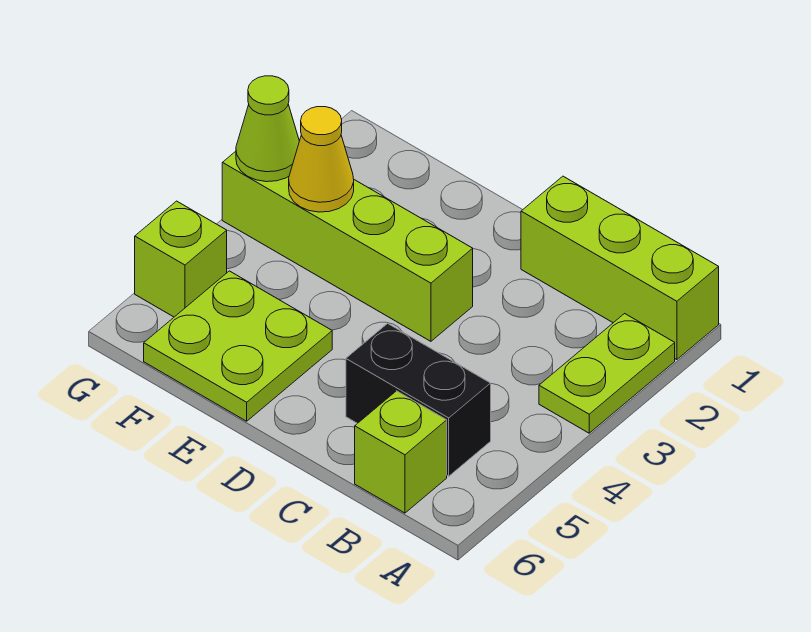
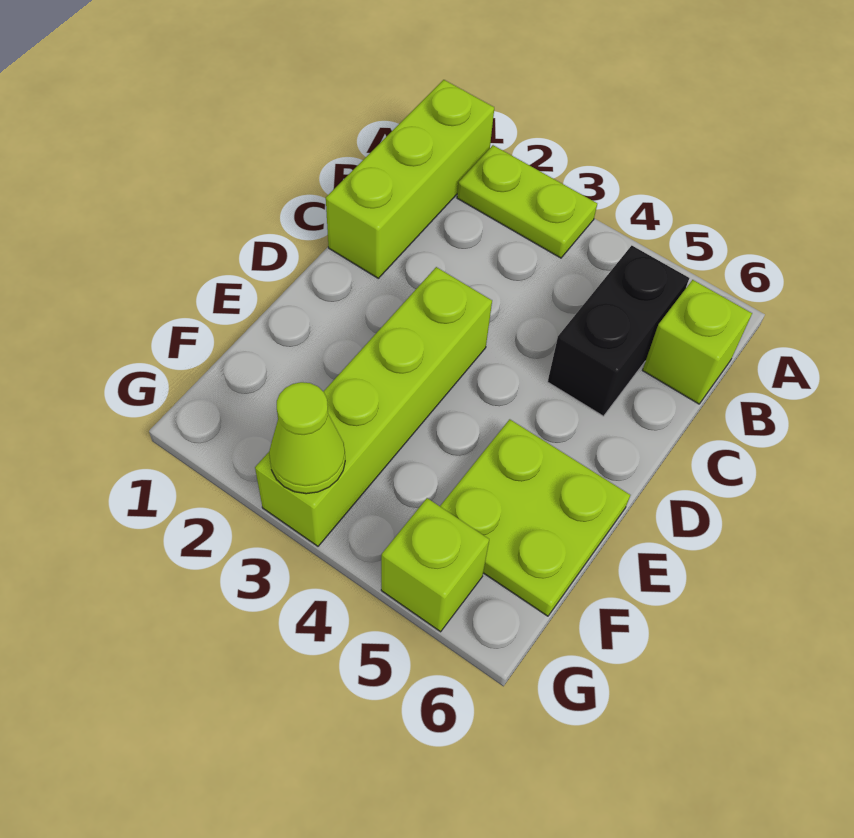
yellow 1x1 cone [289,107,354,212] -> none

